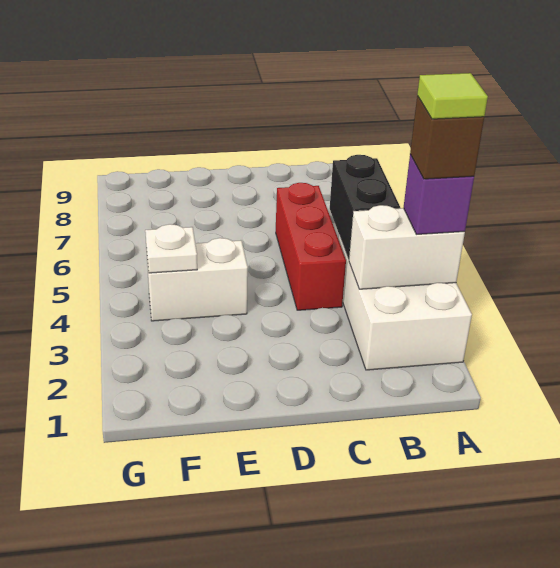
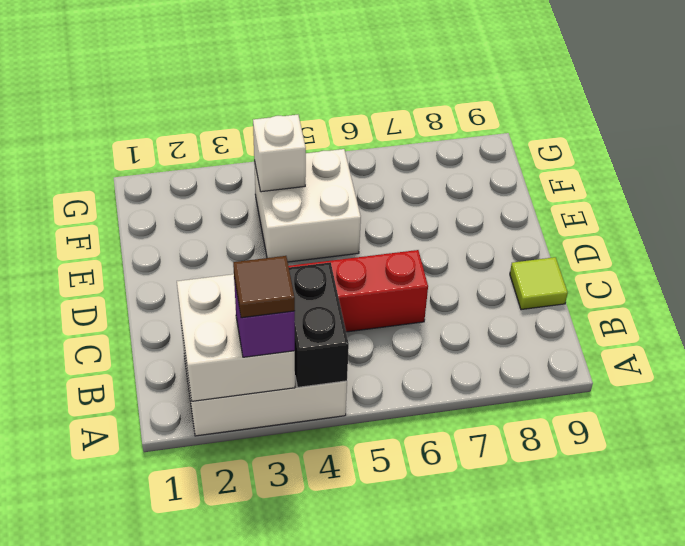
white 1x2 brick [349,205,465,289] -> white 2x2 brick [177,274,295,401]
brown 1x1 brick [410,96,484,179] -> brown 1x1 tile [233,256,295,318]
lime 1x1 tile [417,73,488,119] -> lime 1x1 tile moved to [510,257,568,310]
black 1x2 brick [330,155,400,260] -> black 1x2 brick turned to [289,262,349,387]
white 1x2 brick [147,238,248,321] -> white 2x2 brick [254,149,361,262]
white 1x1 plate [145,224,197,273] -> white 1x1 brick [253,115,306,192]

